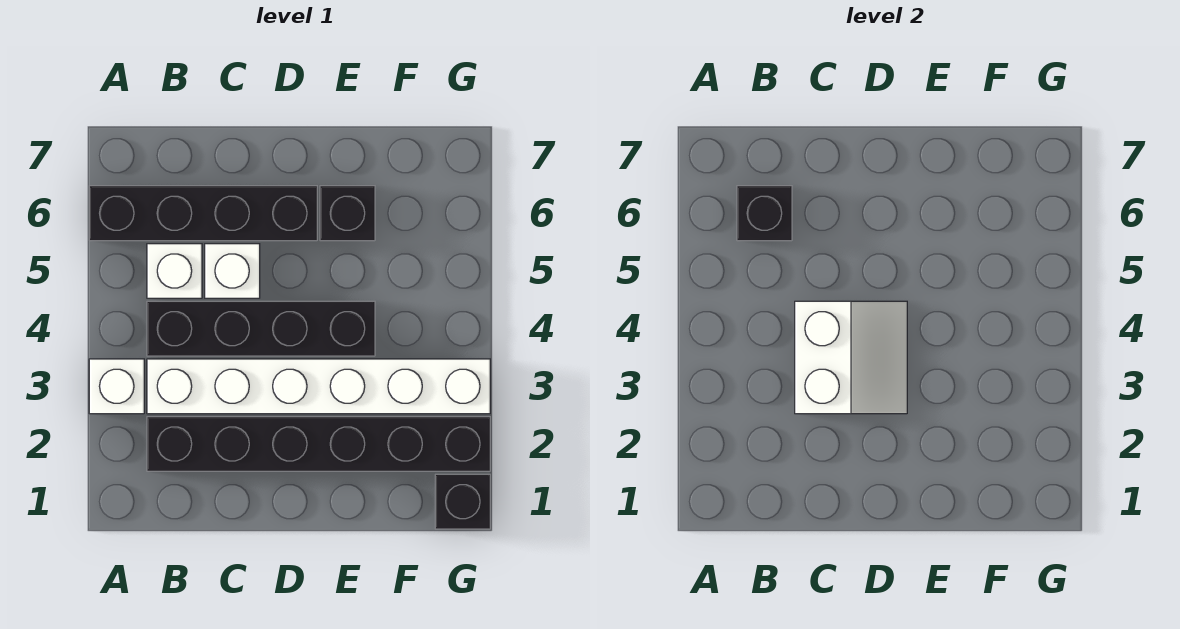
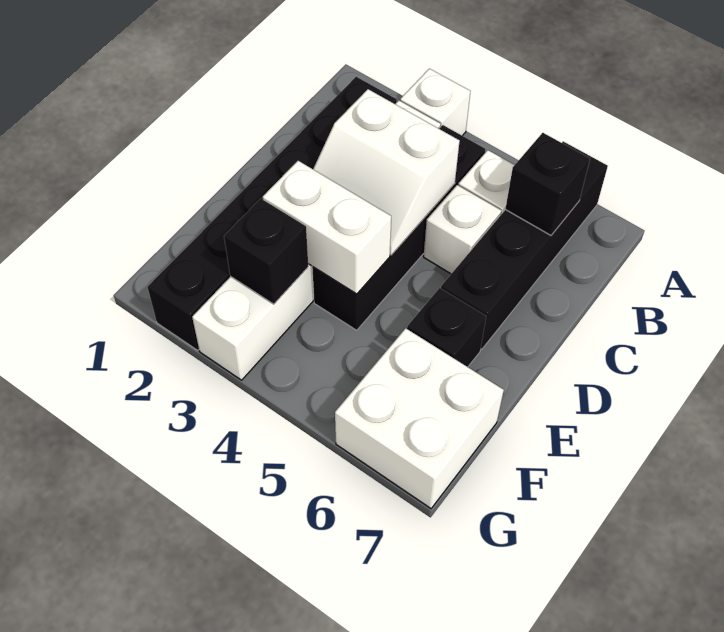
none -> white 1x2 brick [263,161,391,294]
none -> white 2x2 brick [335,328,504,508]
black 1x1 brick [435,474,490,529] -> black 1x1 brick moved to [224,199,308,304]

